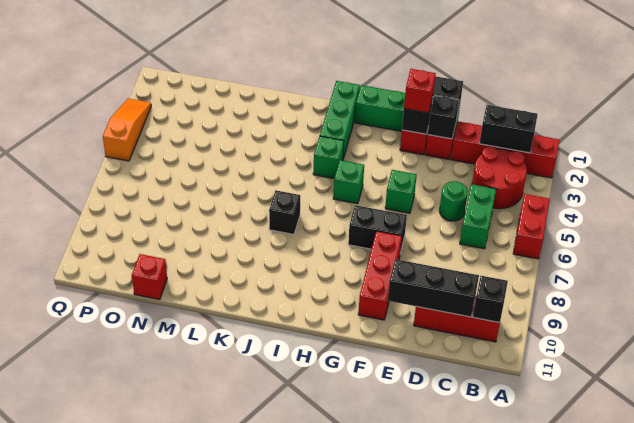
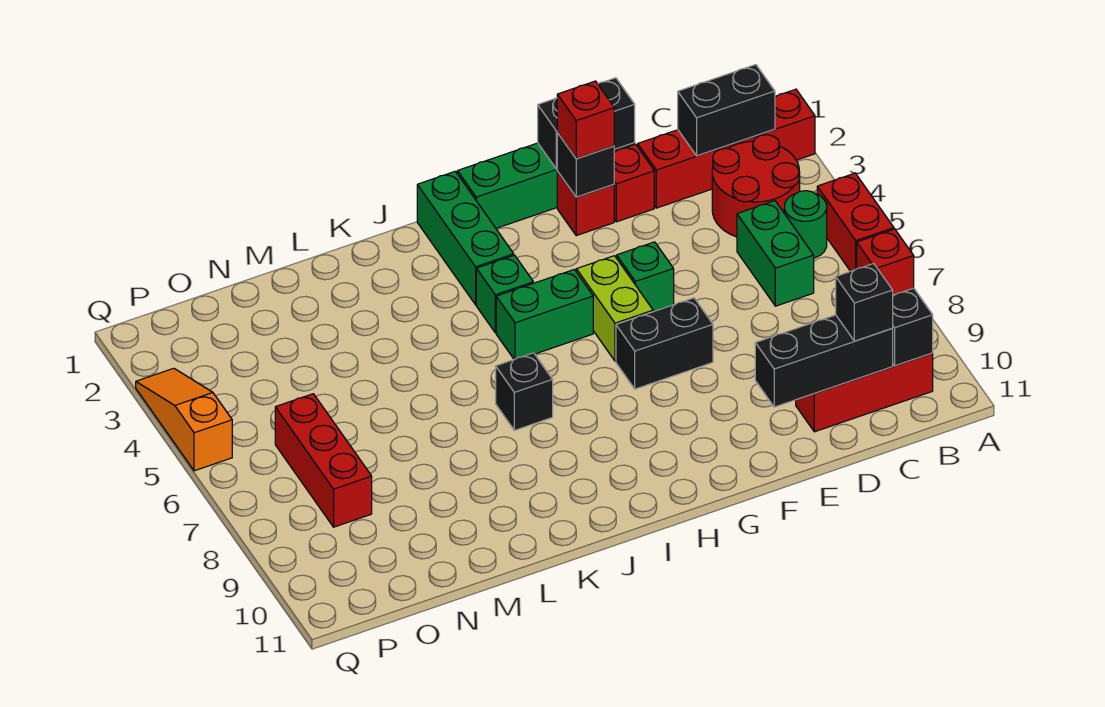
green 1x1 round brick [440,181,468,221] -> green 1x1 round brick moved to [784,191,827,258]
black 1x1 brick [428,96,459,139] -> black 1x1 brick moved to [836,264,893,341]
red 1x3 brick [358,231,402,320] -> red 1x3 brick moved to [275,394,372,527]
none -> lime 1x2 brick [576,256,653,361]
green 1x1 brick [333,160,364,204] -> green 1x2 brick [496,269,593,360]
red 1x1 brick [132,254,167,300] -> red 1x1 brick moved to [857,229,914,295]

